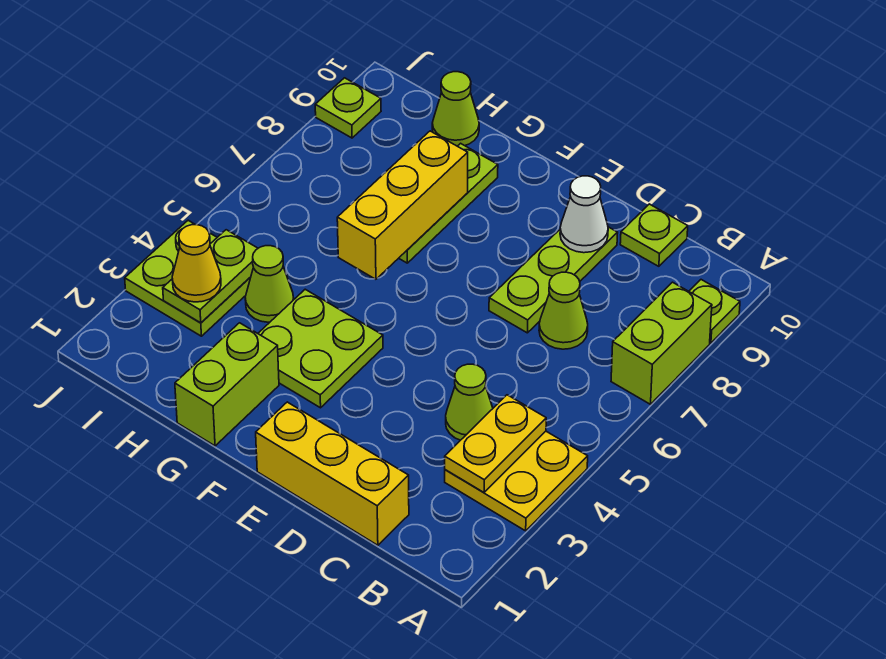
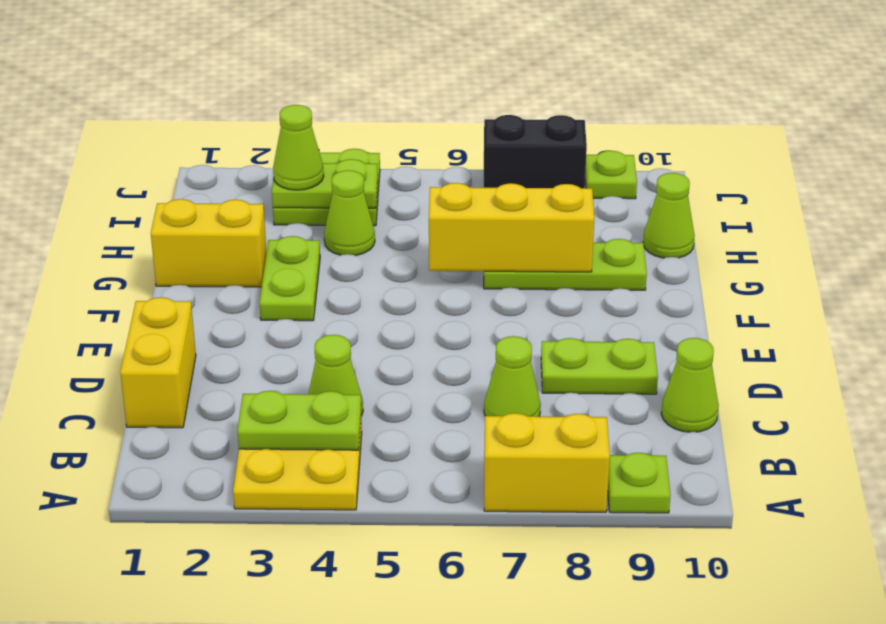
lime 1x2 brick [611,282,712,404] -> yellow 1x2 brick [484,413,610,512]
yellow 1x2 plate [445,395,546,493] -> lime 1x2 plate [237,391,361,450]
yellow 1x3 brick [256,402,409,545] -> yellow 1x2 brick [120,297,196,428]
lime 1x1 plate [620,204,688,266] -> lime 1x1 cone [661,338,719,432]
lime 1x3 plate [489,227,618,333] -> lime 1x2 plate [541,338,658,394]
white 1x1 cone [560,176,608,253] -> none
lime 2x2 plate [258,289,383,408] -> lime 1x2 plate [260,236,320,321]
lime 1x2 brick [175,323,279,446] -> yellow 1x2 brick [151,199,266,287]
yellow 1x1 cone [172,225,221,302] -> lime 1x1 cone [273,105,324,190]
none -> black 1x2 brick [484,115,587,188]

